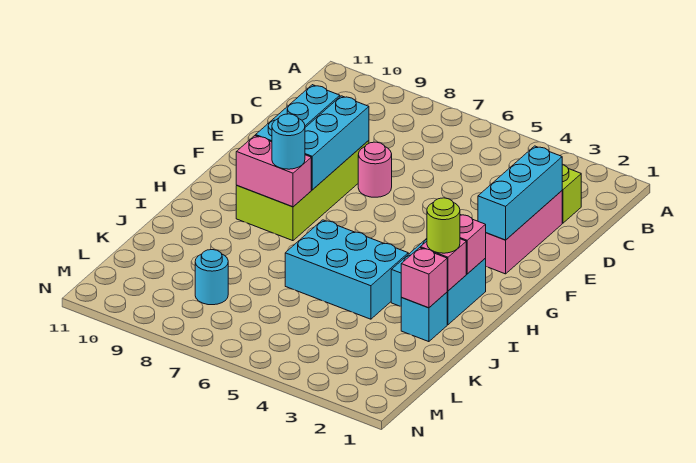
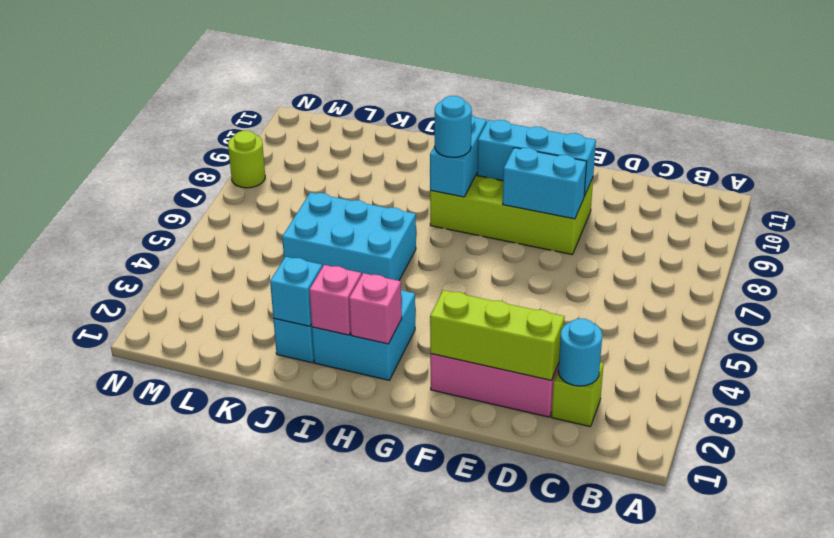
cyan 1x3 brick [478,146,562,240] -> lime 1x3 brick [430,290,565,381]
pink 1x1 round brick [358,142,392,197] -> none
cyan 1x3 brick [305,96,369,190] -> cyan 1x2 brick [503,148,587,219]
pink 1x2 brick [236,136,311,207] -> cyan 1x2 brick [430,115,487,197]
lime 1x1 round brick [427,198,460,253] -> lime 1x1 round brick moved to [228,131,265,188]
cyan 2x3 brick [285,220,408,319] -> cyan 2x3 brick turned to [282,192,416,281]
pink 1x1 brick [401,248,447,308] -> cyan 1x1 brick [270,257,322,326]
cyan 1x1 round brick [195,250,228,305] -> cyan 1x1 round brick moved to [558,319,602,386]

